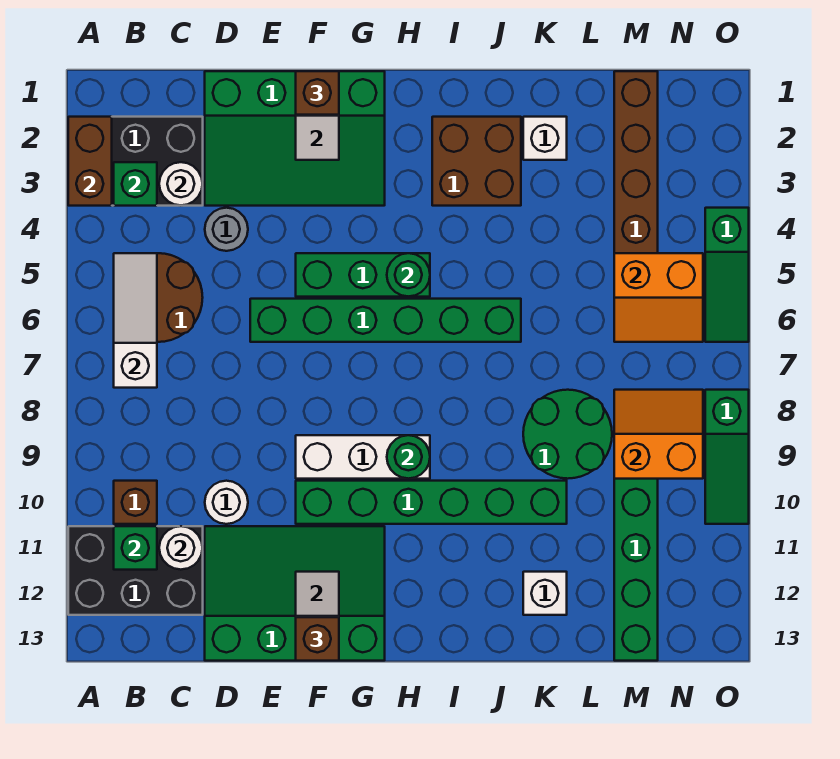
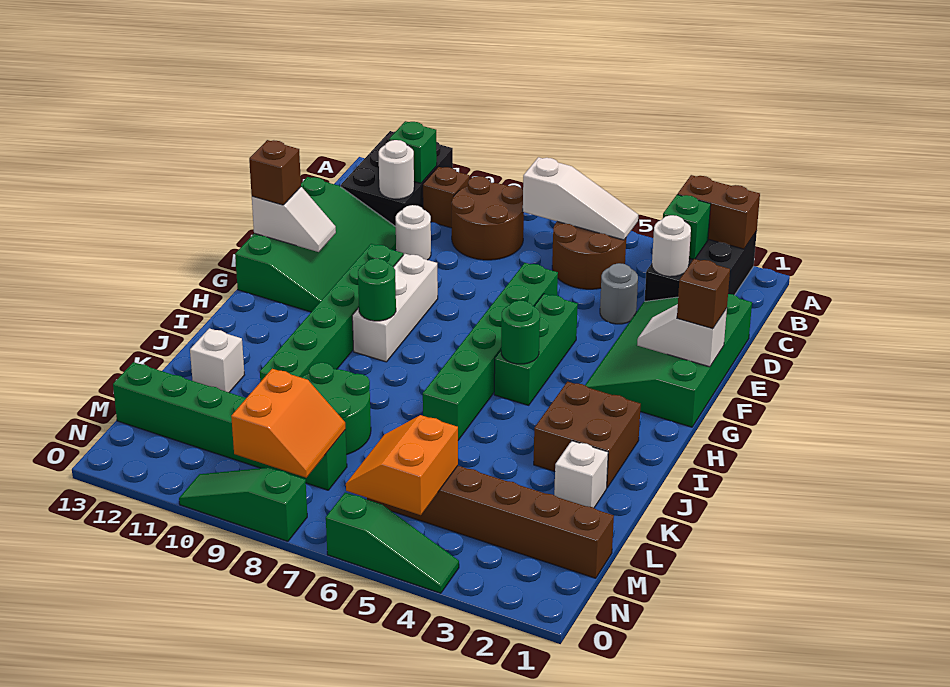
none -> brown 2x2 round brick [452,176,524,260]
green 1x3 slope [705,208,749,342] -> green 1x3 slope turned to [326,493,459,593]

